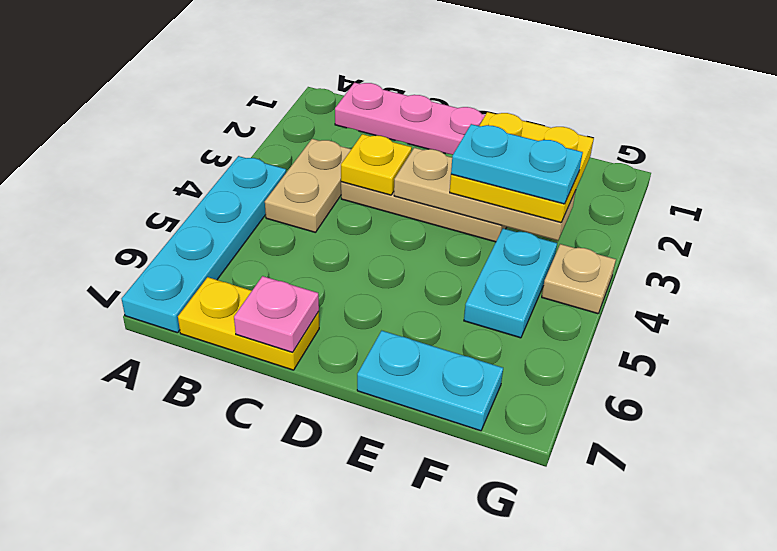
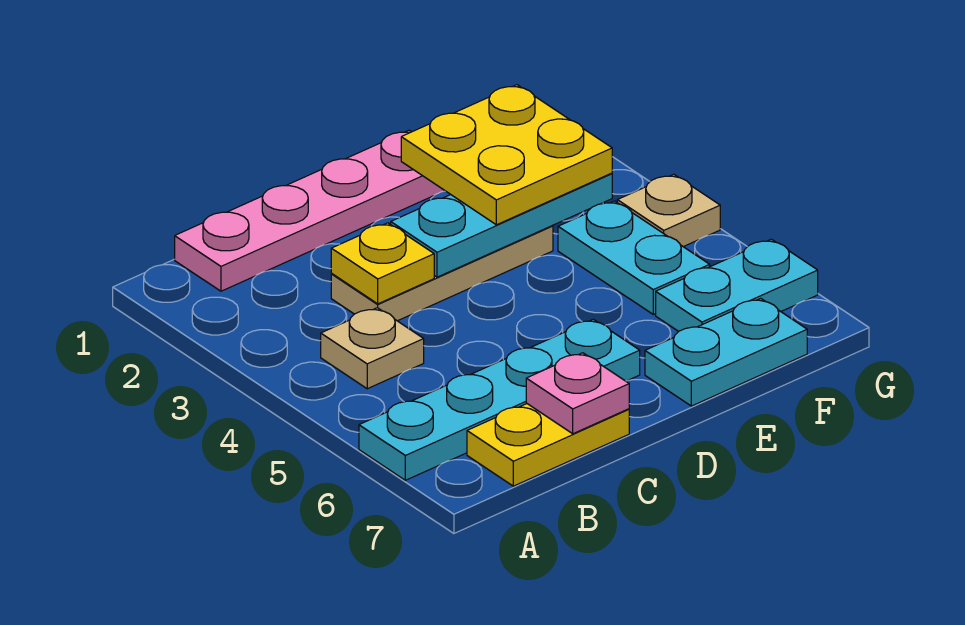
cyan 1x4 plate [122,156,286,333] -> cyan 1x4 plate turned to [359,319,640,480]
tan 1x2 plate [265,139,351,233] -> tan 1x1 plate [321,308,424,389]
tan 1x3 plate [394,148,576,241] -> cyan 1x3 plate [391,173,612,277]
cyan 1x2 plate [451,124,583,204] -> cyan 1x2 plate moved to [656,239,818,331]

